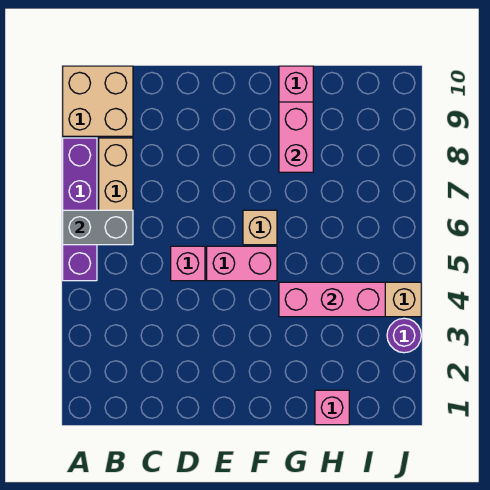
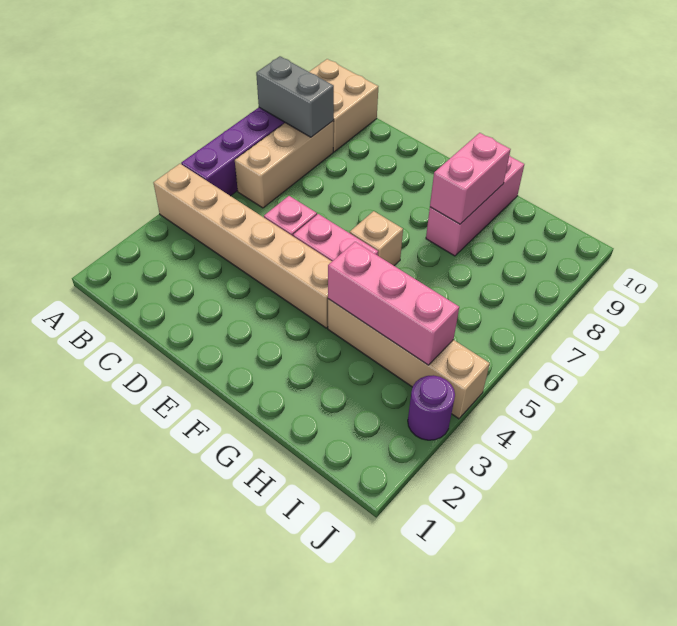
none -> tan 1x6 brick [154,164,332,328]
grey 1x2 brick [63,210,133,245] -> grey 1x2 brick moved to [256,56,334,137]
pink 1x1 brick [315,390,349,425] -> none

